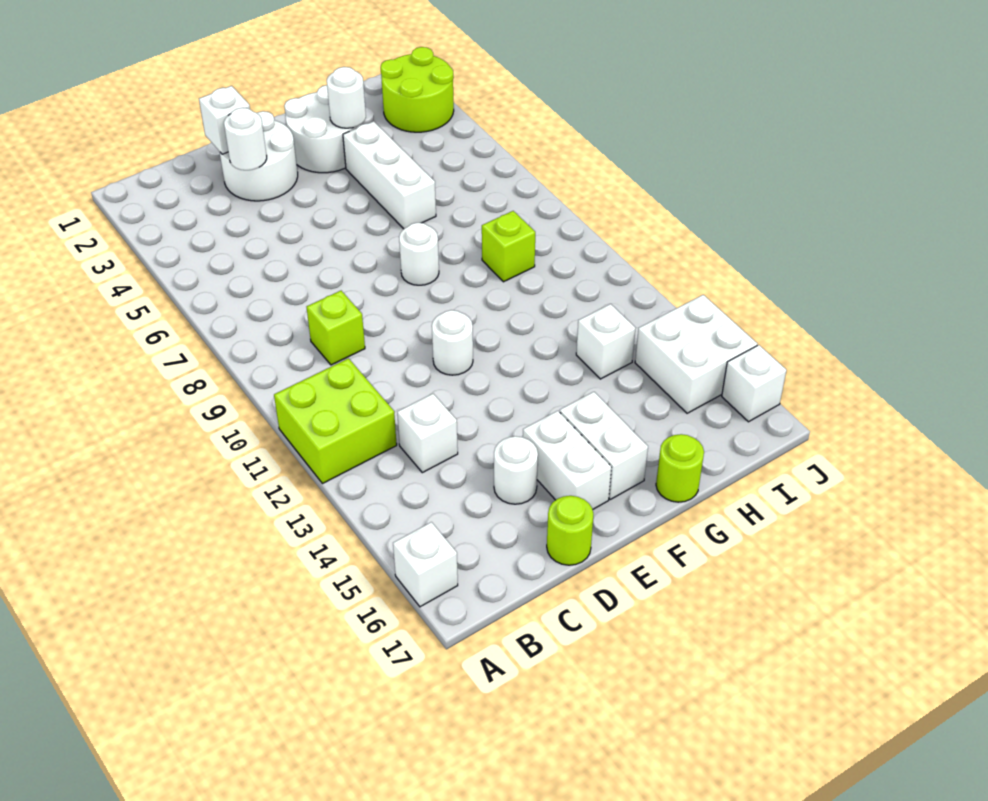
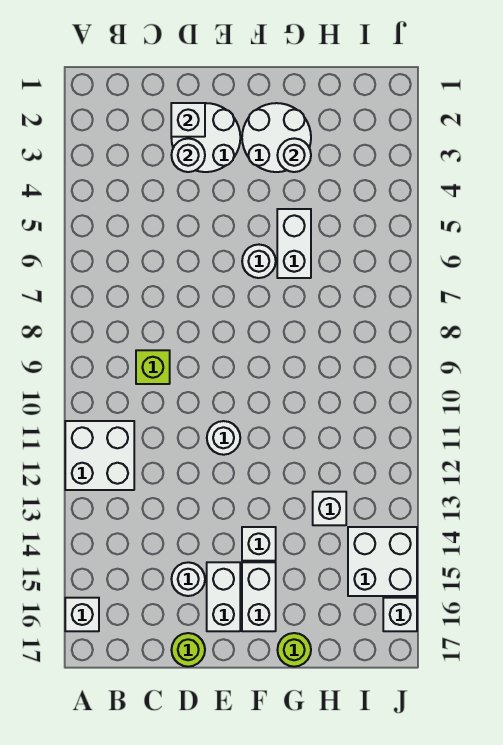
lime 2x2 brick [274,359,397,484] -> white 2x2 brick [65,421,134,490]
white 1x1 brick [397,394,458,473] -> white 1x1 brick moved to [242,527,276,561]
white 1x1 round brick [399,223,439,285] -> white 1x1 round brick moved to [242,245,276,278]
white 1x3 brick [343,121,436,229] -> white 1x2 brick [277,209,311,278]
lime 1x1 brick [482,211,535,282] -> none
lime 2x2 round brick [381,47,454,132] -> none

